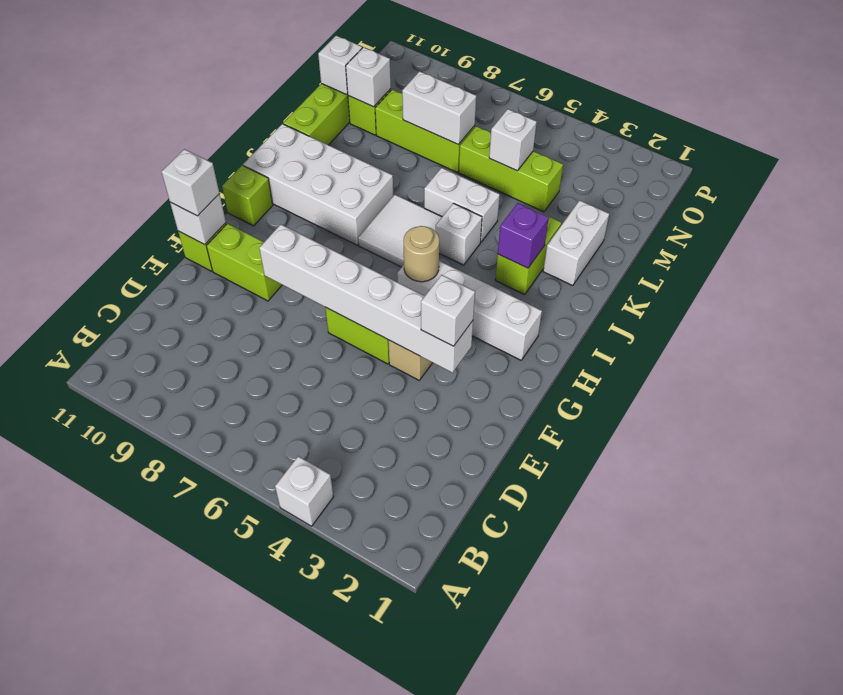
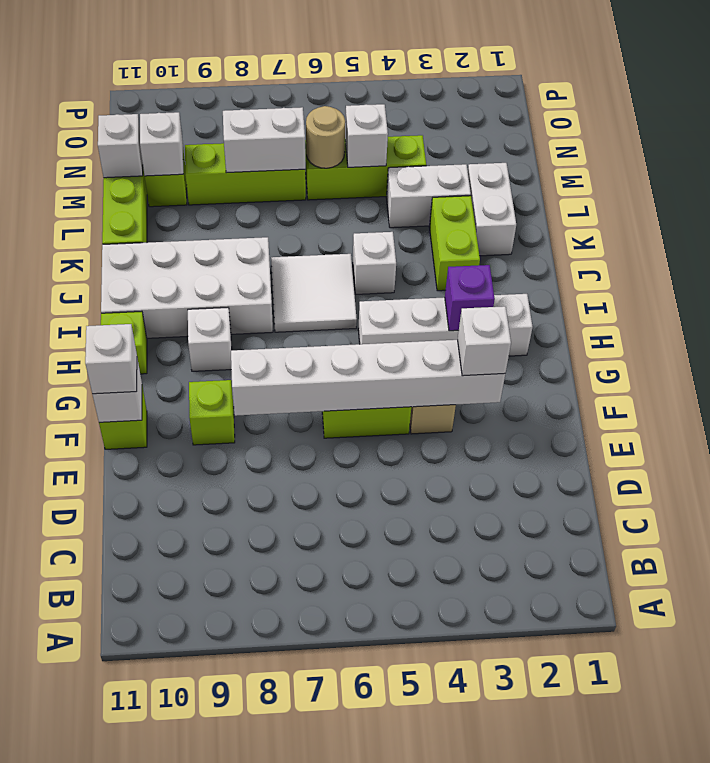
white 1x1 brick [275,456,334,526] -> white 1x1 brick moved to [188,308,232,371]
lime 1x2 brick [206,224,282,301] -> lime 1x1 brick [189,380,235,445]
tan 1x1 round brick [404,226,439,282] -> tan 1x1 round brick moved to [306,106,345,168]
purple 1x1 brick [498,203,549,268] -> purple 1x1 brick moved to [445,265,495,331]
white 1x2 brick [424,168,500,242] -> white 1x2 brick moved to [387,164,471,228]

